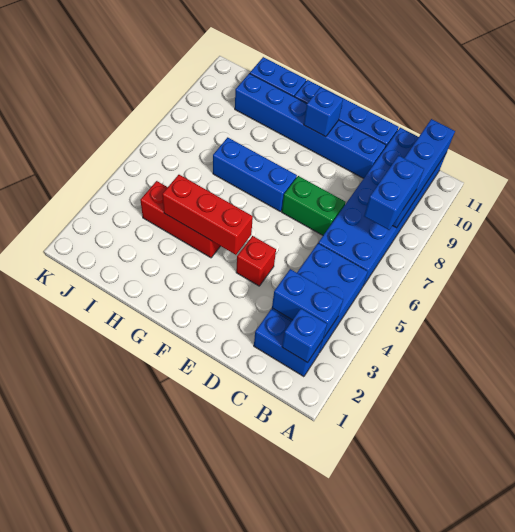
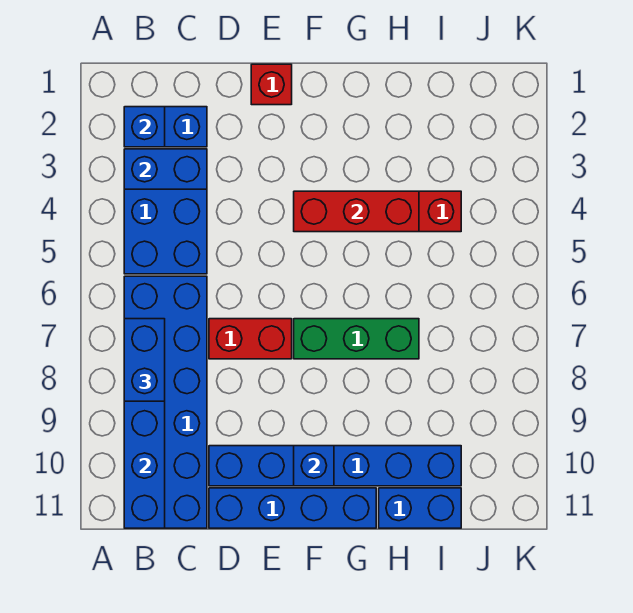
green 1x2 brick [282,176,345,235] -> red 1x2 brick [209,319,292,359]
red 1x1 brick [236,236,276,286] -> red 1x1 brick moved to [251,64,292,105]
blue 1x3 brick [213,137,297,212] -> green 1x3 brick [294,319,419,359]

